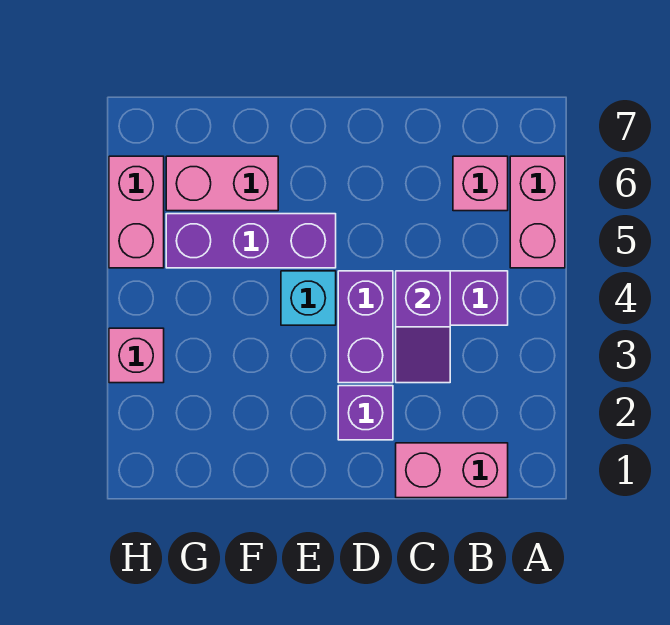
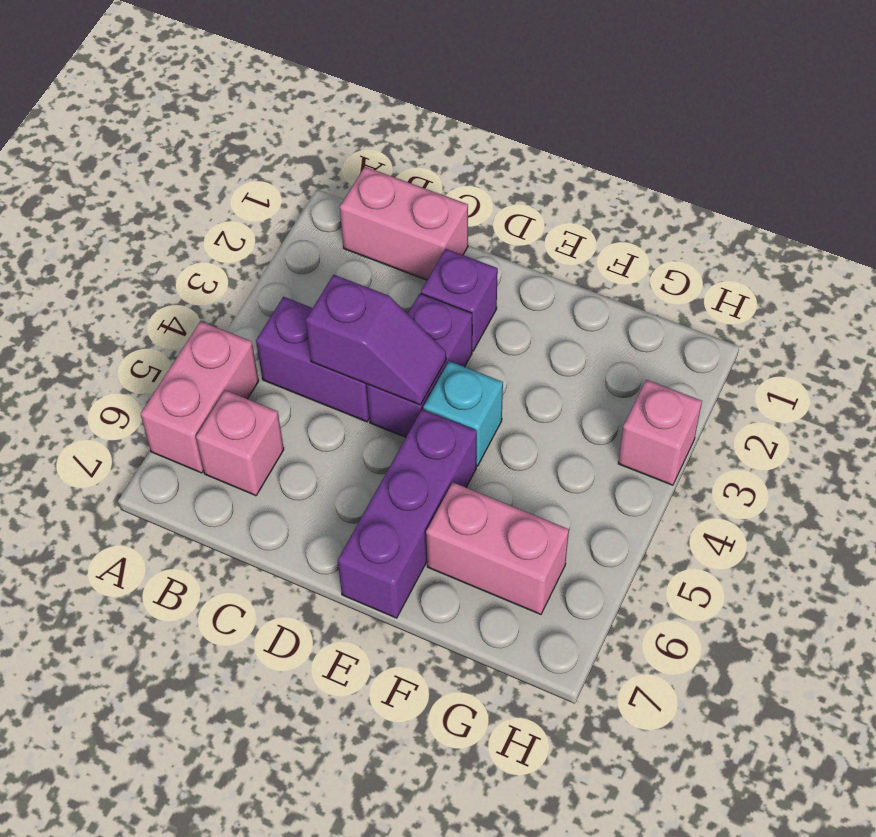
purple 1x2 slope [396,271,450,383] -> purple 1x2 slope turned to [306,275,446,405]
purple 1x3 brick [166,214,336,268] -> purple 1x3 brick turned to [338,409,477,618]
pink 1x2 brick [109,156,164,268] -> none

